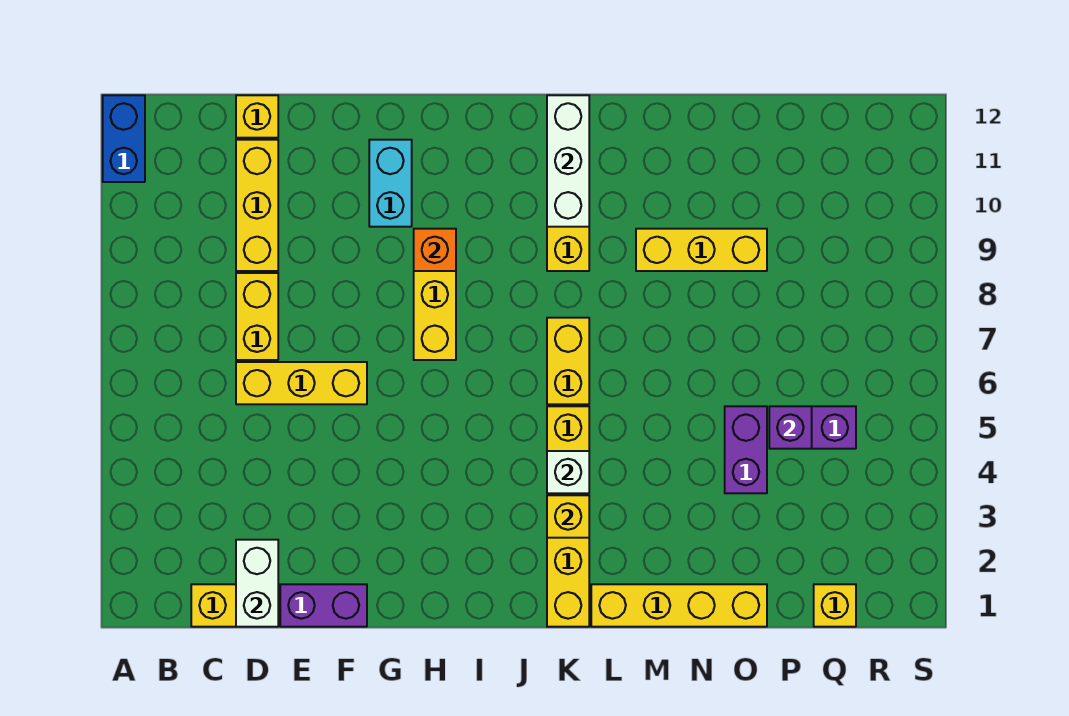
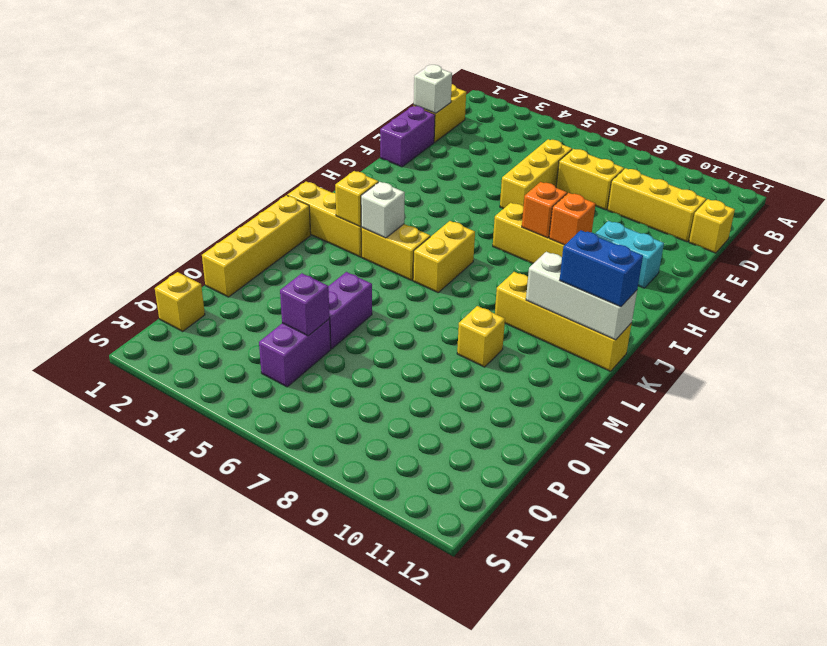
blue 1x2 brick [103,95,145,182] -> blue 1x2 brick moved to [560,230,643,307]
white 1x2 brick [236,540,278,627] -> white 1x1 brick [414,65,452,113]
none -> orange 1x1 brick [522,182,567,238]
yellow 1x2 brick [547,318,589,404] -> yellow 1x2 brick turned to [413,221,475,292]
yellow 1x3 brick [636,229,767,271] -> yellow 1x1 brick [457,306,505,367]
purple 1x2 brick [725,406,767,493] -> purple 1x2 brick turned to [328,272,372,349]

